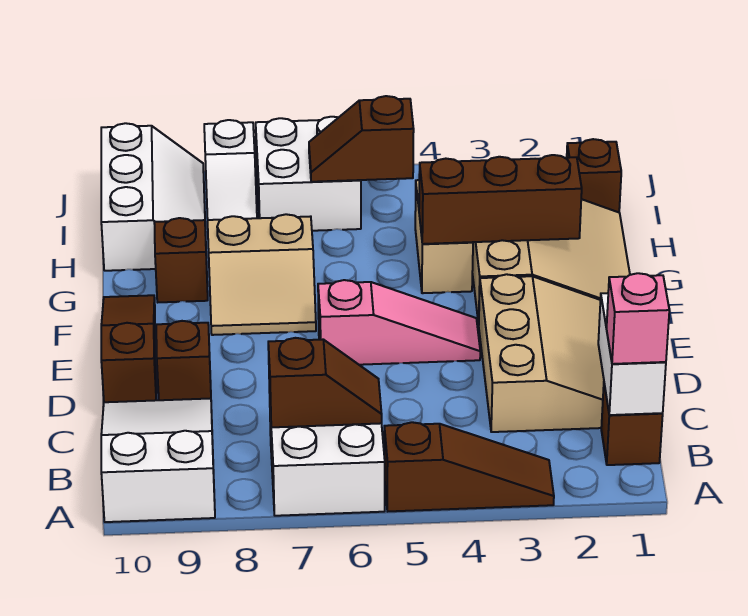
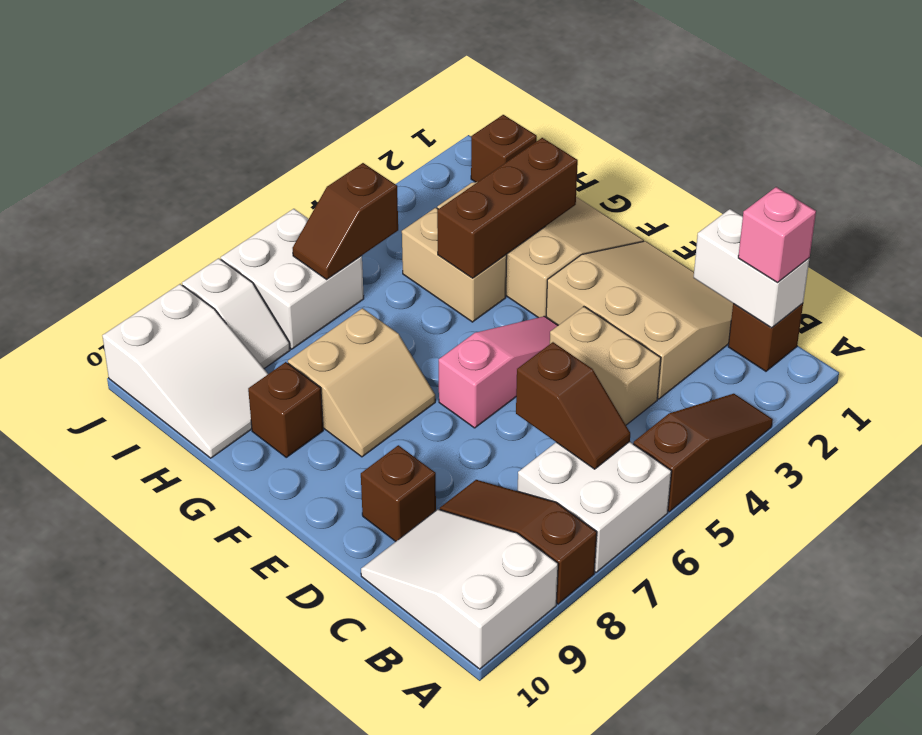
brown 1x2 slope [268,338,382,427] -> brown 1x2 slope turned to [516,342,630,469]
none -> tan 1x2 brick [550,307,661,425]
brown 1x3 slope [101,295,156,402] -> brown 1x3 slope moved to [440,480,597,604]
white 2x3 slope [101,123,206,271] -> white 2x3 slope turned to [102,284,268,458]

